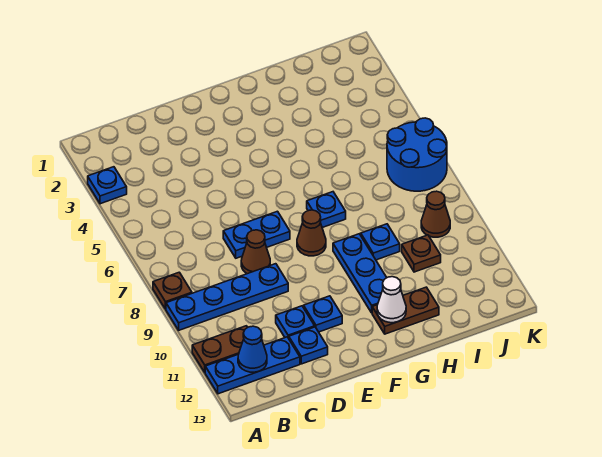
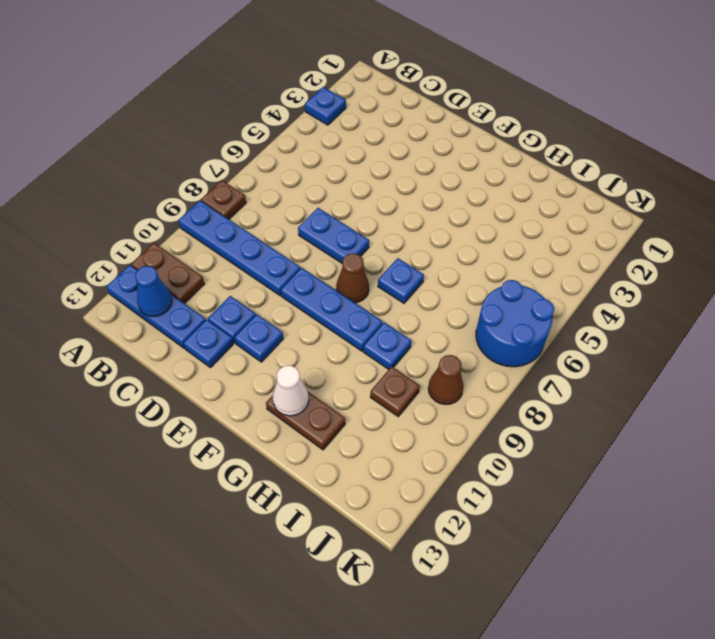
brown 1x1 cone [241,230,270,274] -> none
blue 1x3 plate [333,234,387,313] -> blue 1x3 plate turned to [281,268,383,351]

